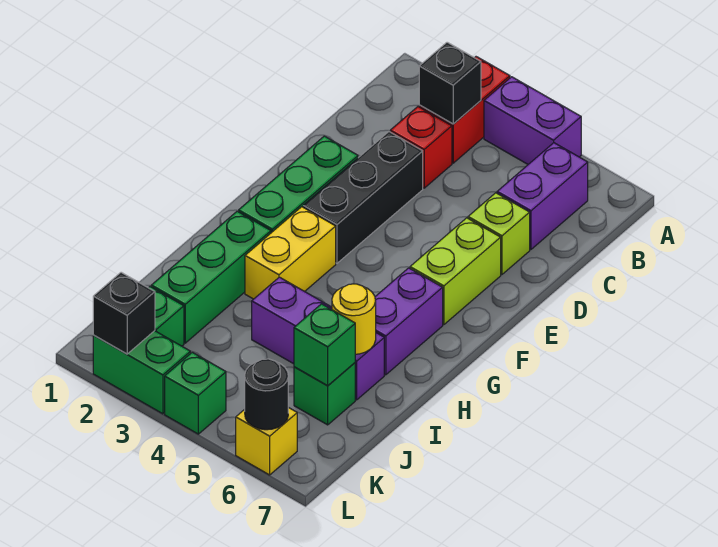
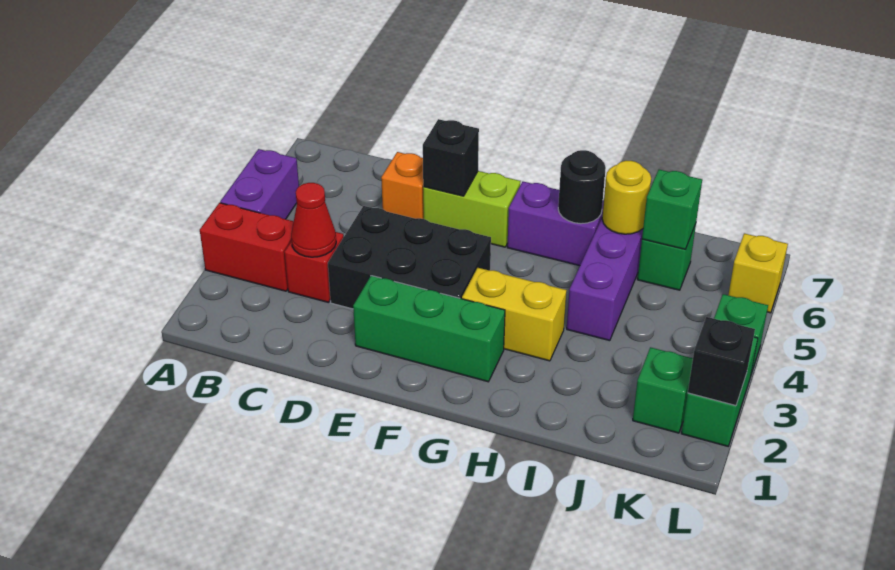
black 1x1 brick [419,42,481,124] -> black 1x1 brick moved to [423,119,479,196]
purple 1x2 brick [497,143,588,249] -> none
none -> red 1x1 cone [291,183,336,257]
black 1x3 brick [303,132,423,263] -> black 2x3 brick [328,206,491,309]
lime 1x1 brick [468,193,530,274] -> orange 1x1 brick [381,152,424,219]
green 1x3 brick [151,211,271,343] -> none
black 1x1 round brick [245,359,288,430] -> black 1x1 round brick moved to [558,150,606,224]

